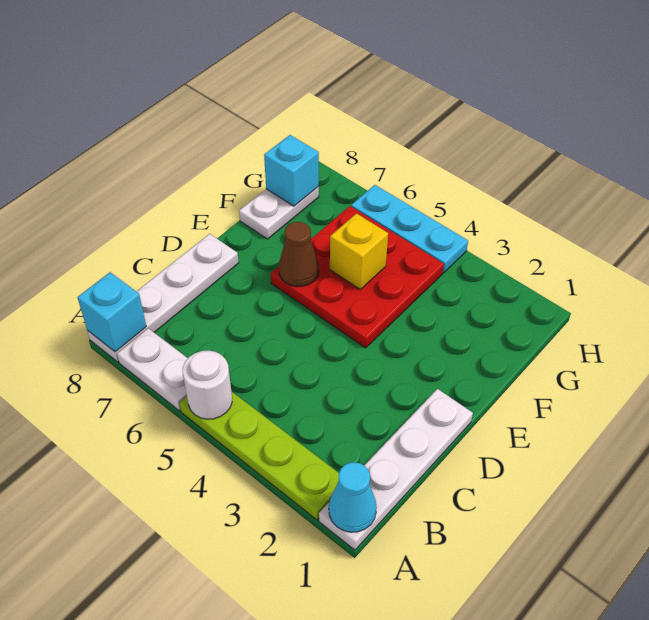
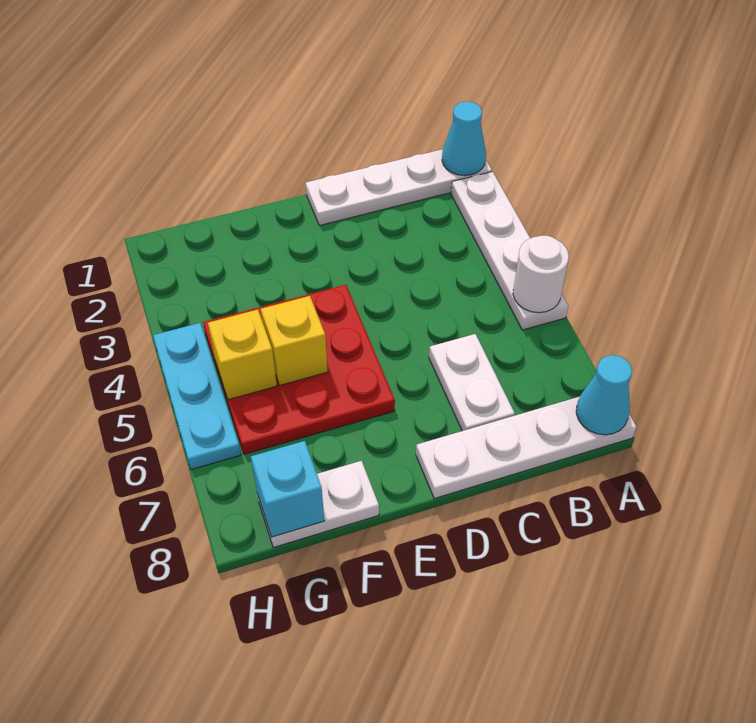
lime 1x4 plate [179,392,339,520] -> white 1x4 plate [451,172,568,330]
white 1x2 plate [117,328,188,411] -> white 1x2 plate moved to [429,334,515,431]
cyan 1x1 brick [78,272,146,352] -> cyan 1x1 cone [576,355,632,435]
brown 1x1 cone [279,222,319,287] -> none
none -> yellow 1x1 brick [208,310,277,400]

